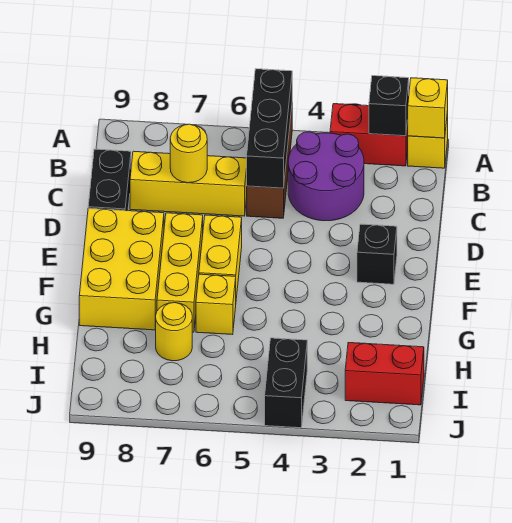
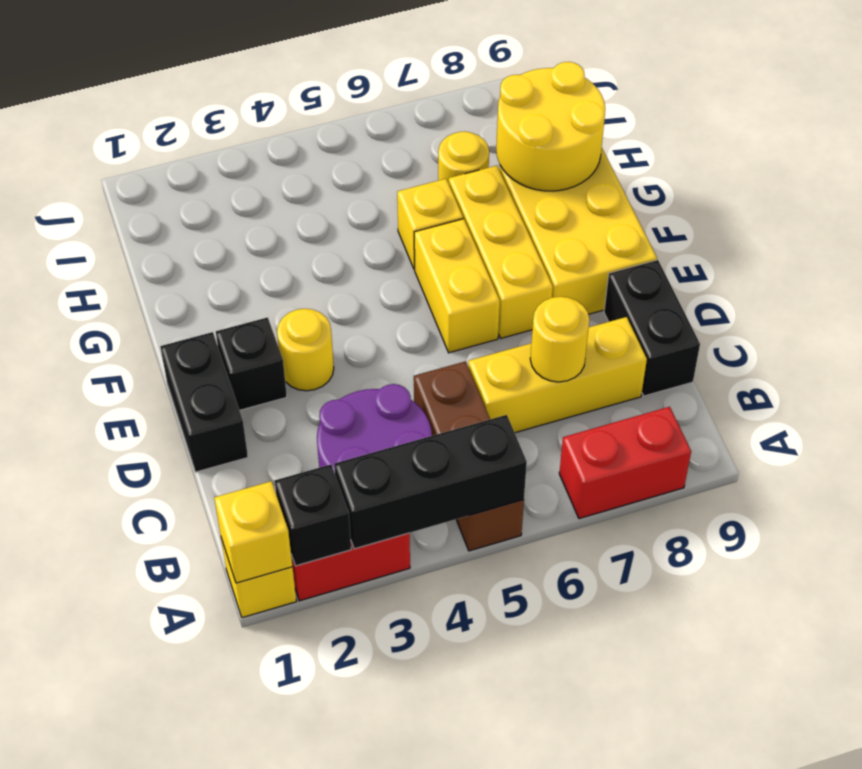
black 1x3 brick [247,69,292,188] -> black 1x3 brick turned to [334,415,527,549]
none -> yellow 1x1 round brick [277,309,334,391]
none -> yellow 2x2 round brick [496,62,605,191]
red 1x2 brick [345,343,424,405] -> red 1x2 brick moved to [559,407,691,519]
black 1x2 brick [265,338,307,428] -> black 1x2 brick moved to [160,332,248,472]

